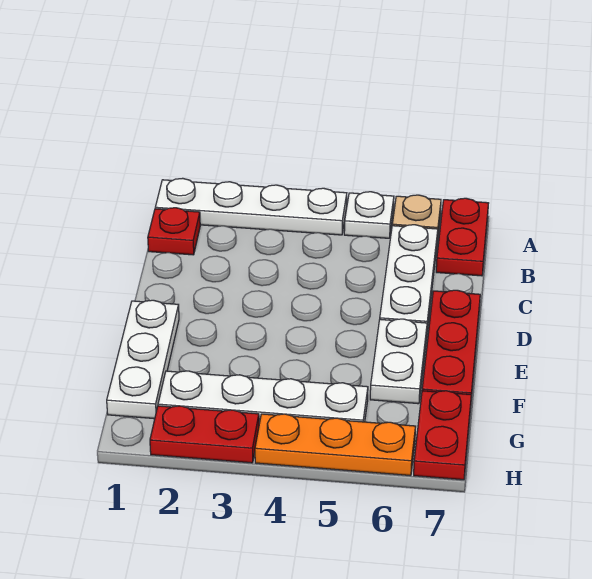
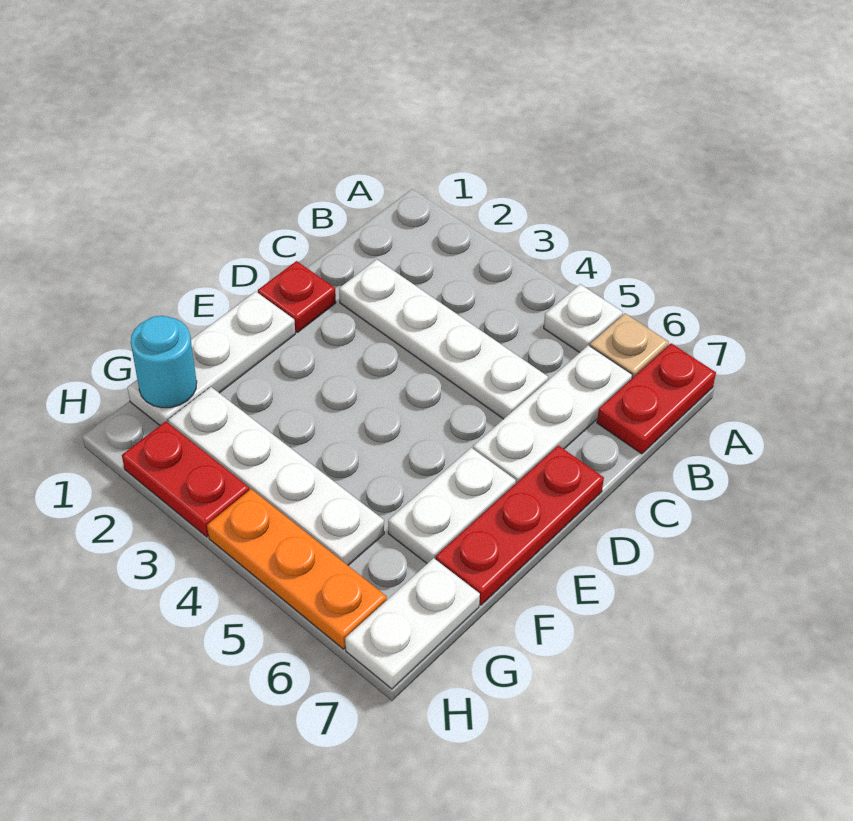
white 1x4 plate [155,178,347,235] -> white 1x4 plate moved to [339,259,548,419]
red 1x1 plate [148,208,200,255] -> red 1x1 plate moved to [258,261,336,332]
none -> cyan 1x1 round brick [131,316,197,408]
red 1x2 plate [414,391,471,480] -> white 1x2 plate [345,558,480,689]

